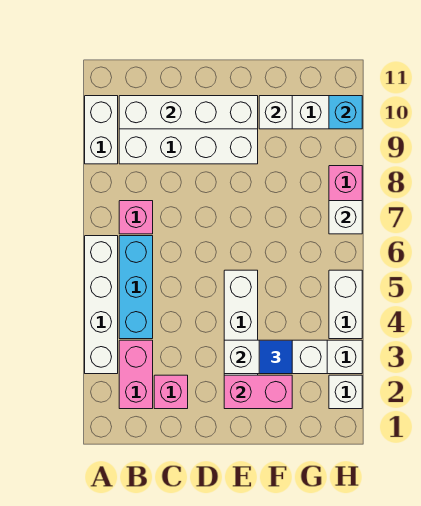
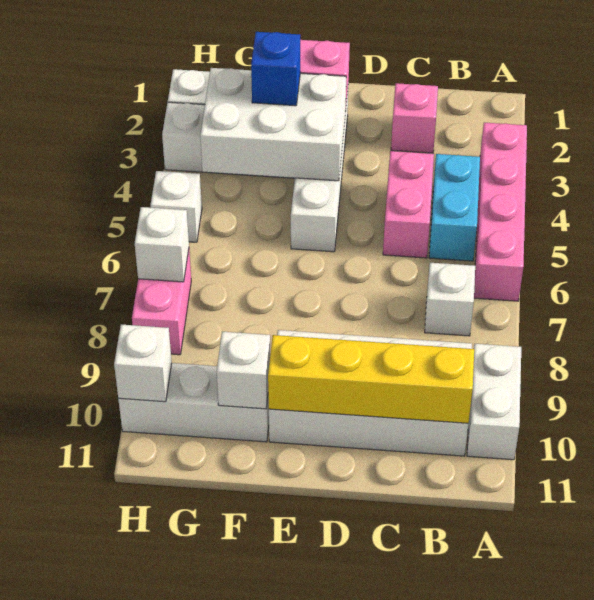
white 1x4 brick [85,236,118,374] -> pink 1x4 brick [474,123,527,301]
pink 1x2 brick [119,340,153,409] -> pink 1x2 brick moved to [383,151,434,258]
cyan 1x3 brick [119,236,153,339] -> cyan 1x2 brick [429,154,480,261]
pink 1x1 brick [119,201,153,234] -> white 1x1 brick [425,263,475,336]
white 1x4 brick [119,96,258,129] -> yellow 1x4 brick [268,335,474,423]
white 1x3 brick [224,340,327,374] -> white 2x3 brick [200,68,346,181]
blue 1x1 tile [259,340,292,374] -> blue 1x1 brick [251,32,300,106]
white 1x2 brick [329,270,362,339] -> white 1x1 brick [151,171,202,242]
cyan 1x1 brick [329,96,362,129] -> white 1x1 brick [114,325,172,402]

